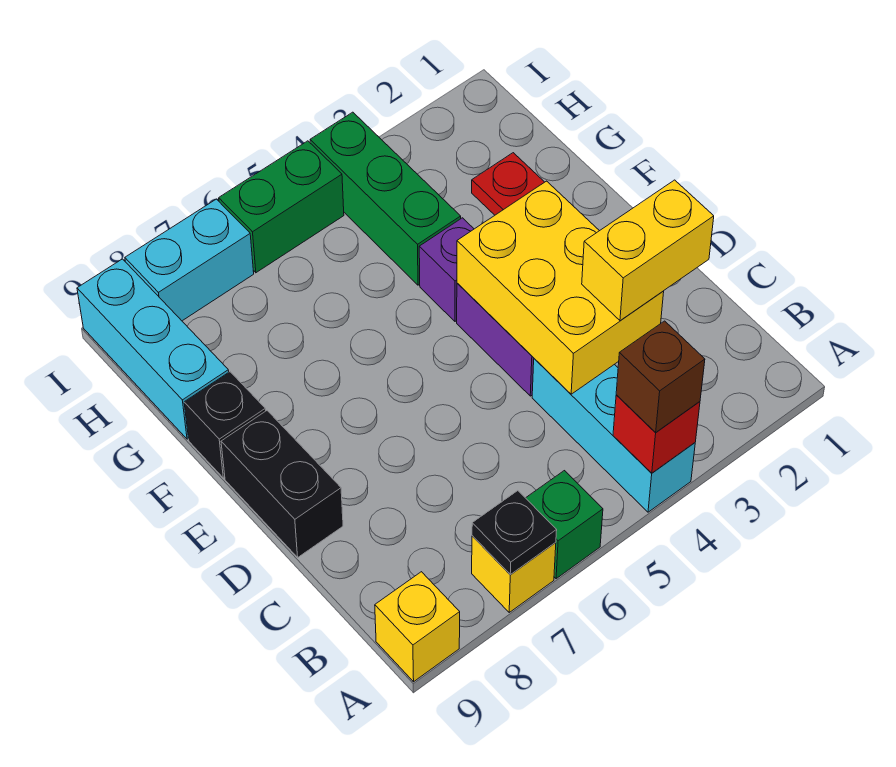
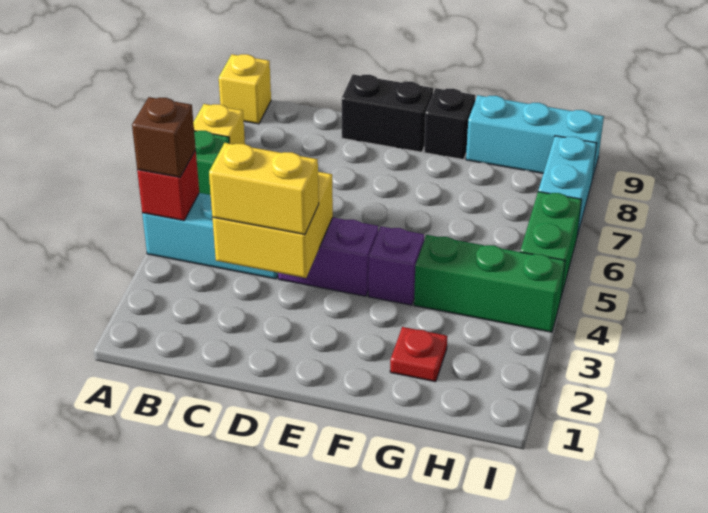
black 1x1 plate [472,491,557,574] -> none
yellow 1x2 brick [582,180,714,321] -> yellow 1x2 brick turned to [209,143,319,234]
yellow 2x3 brick [457,181,664,394] -> yellow 2x2 brick [212,172,333,278]

